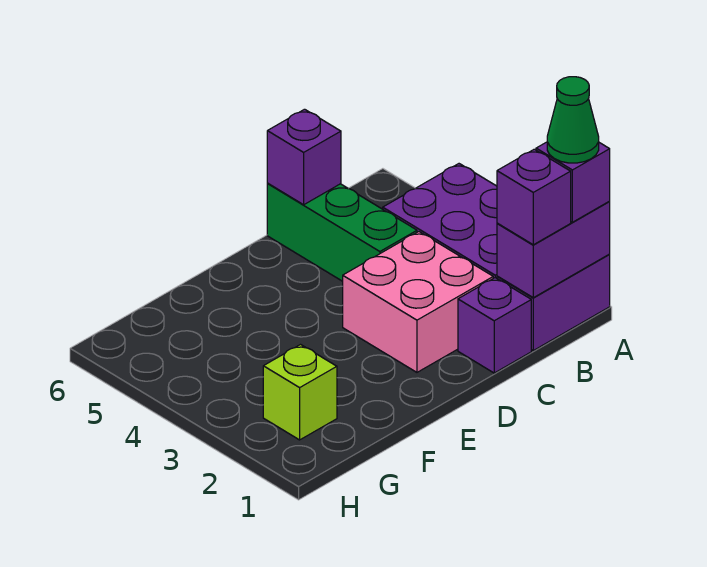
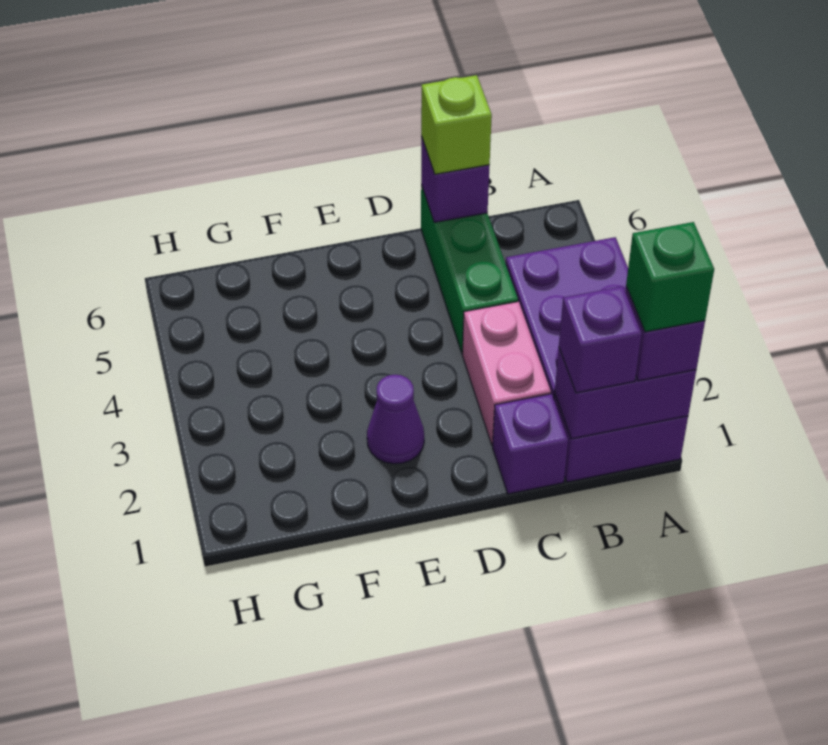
green 1x1 cone [547,77,599,163] -> green 1x1 brick [626,222,714,332]
pink 2x2 brick [343,232,493,372] -> pink 1x2 brick [462,301,551,446]
none -> purple 1x1 cone [367,375,424,464]
lime 1x1 brick [263,345,337,440] -> lime 1x1 brick moved to [421,75,492,174]

